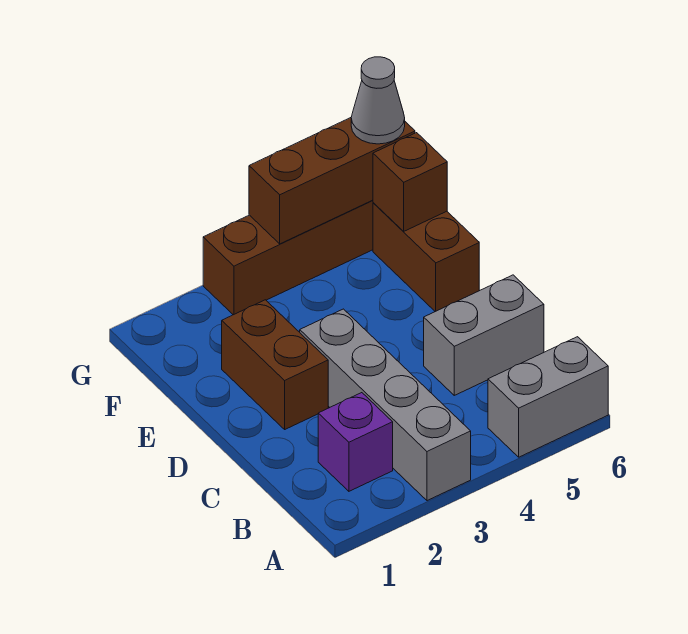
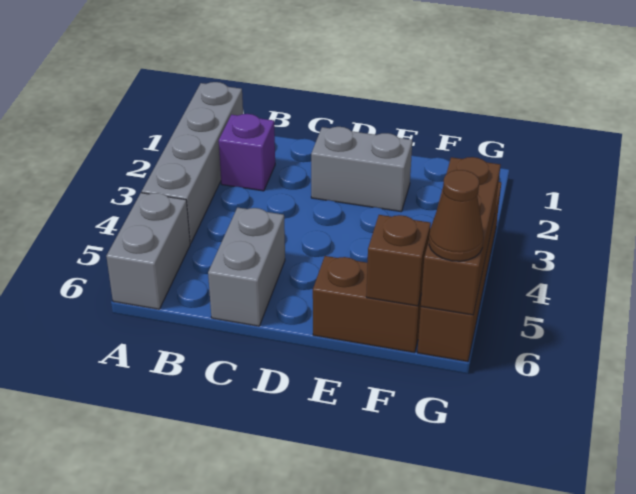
grey 1x4 brick [300,309,471,501] -> grey 1x4 brick turned to [142,82,243,243]
brown 1x2 brick [222,300,328,429] -> grey 1x2 brick [311,127,412,212]
grey 1x1 cone [351,57,405,144] -> brown 1x1 cone [429,170,484,261]

